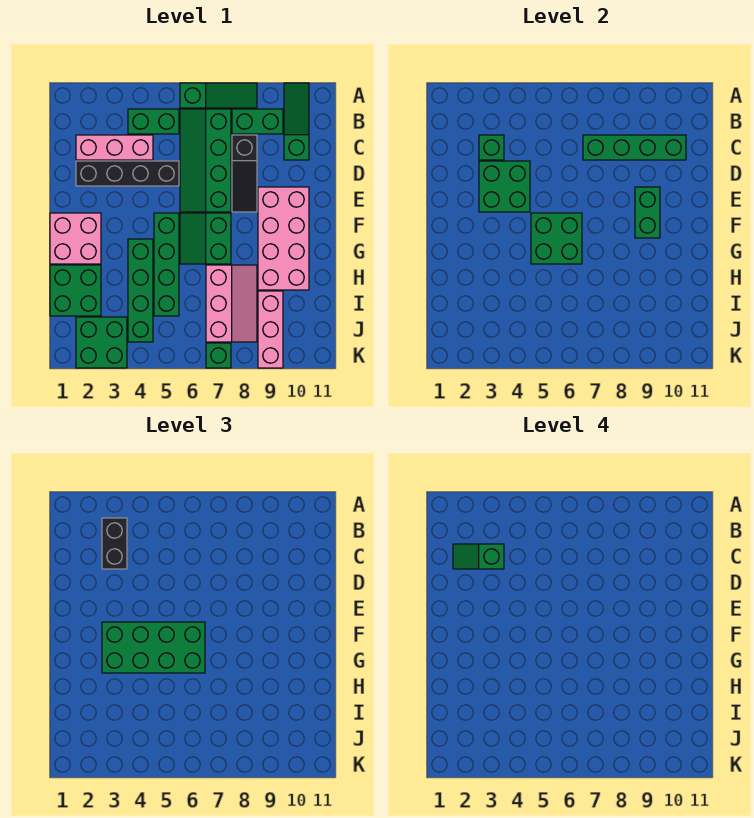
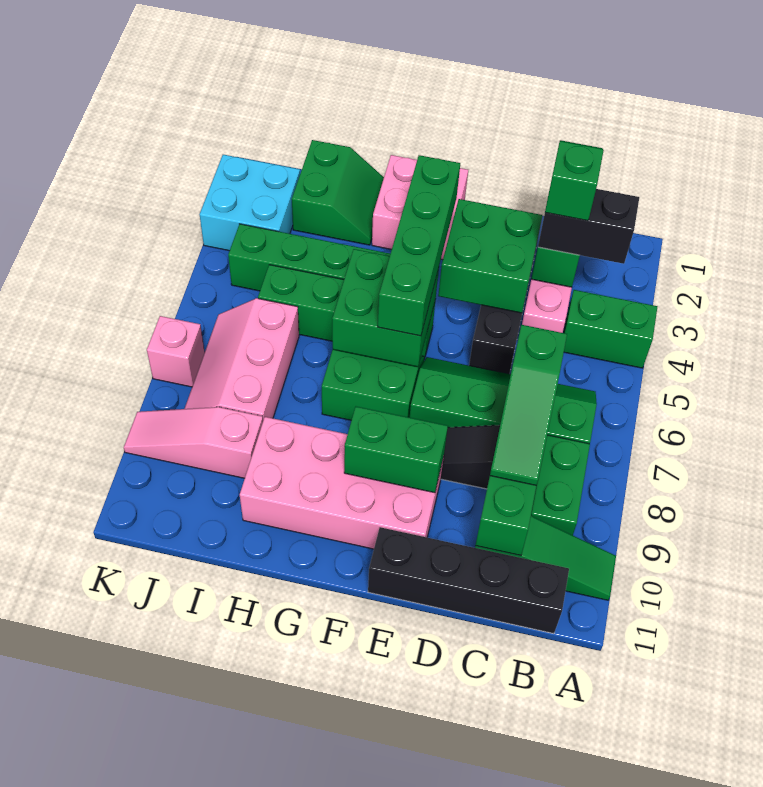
green 1x3 slope [180,83,257,108] -> green 1x3 slope moved to [490,325,567,486]
green 1x2 brick [128,109,179,134] -> green 1x2 brick turned to [564,290,658,368]
none -> black 1x4 brick [368,527,569,634]
green 2x4 brick [102,622,205,673] -> green 1x4 brick [378,155,460,336]
green 2x2 brick [50,265,101,316] -> green 2x2 slope [292,140,384,245]
pink 2x3 slope [206,265,257,342] -> pink 2x3 slope turned to [185,298,299,420]
pink 1x3 brick [258,291,283,368] -> pink 1x3 slope [124,407,263,478]
green 2x2 brick [76,317,127,368] -> cyan 2x2 brick [200,155,300,251]
green 1x1 brick [206,343,231,368] -> pink 1x1 brick [147,316,205,387]

